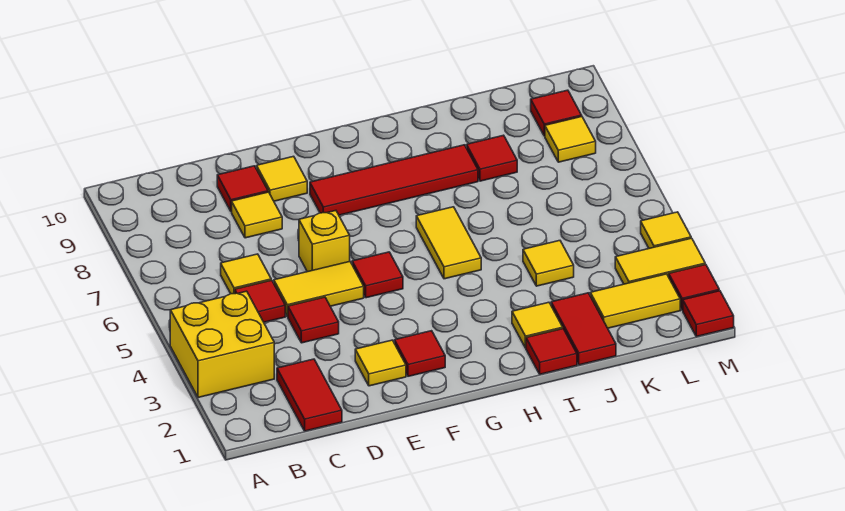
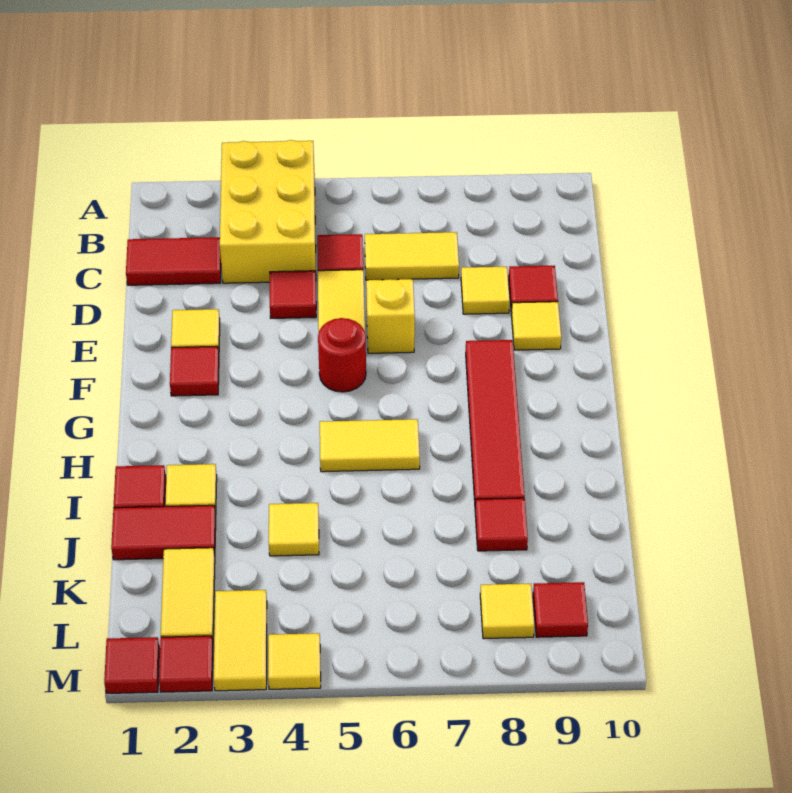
yellow 2x2 brick [170,291,274,398] -> yellow 2x3 brick [220,140,316,283]
yellow 1x1 tile [221,254,271,294] -> yellow 1x2 tile [365,232,459,280]
red 1x1 tile [352,252,403,298] -> red 1x1 round brick [318,318,366,392]

